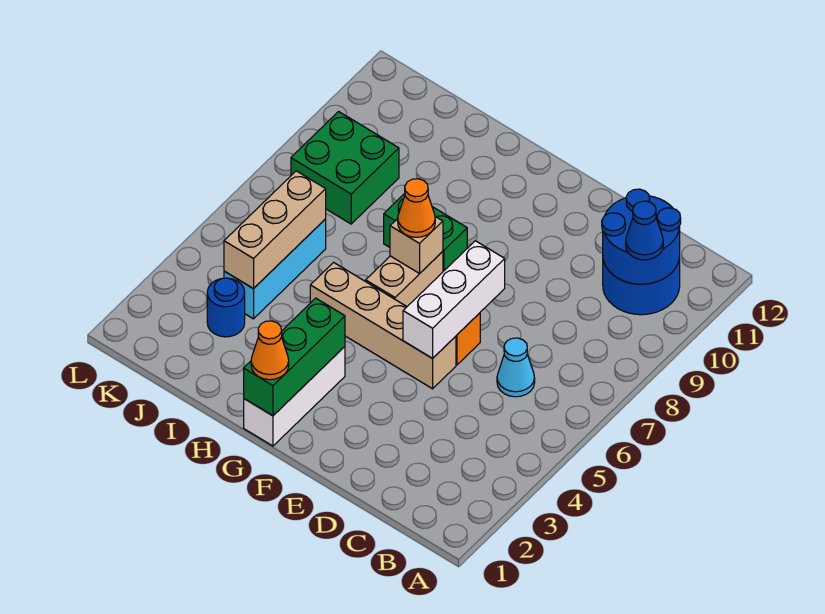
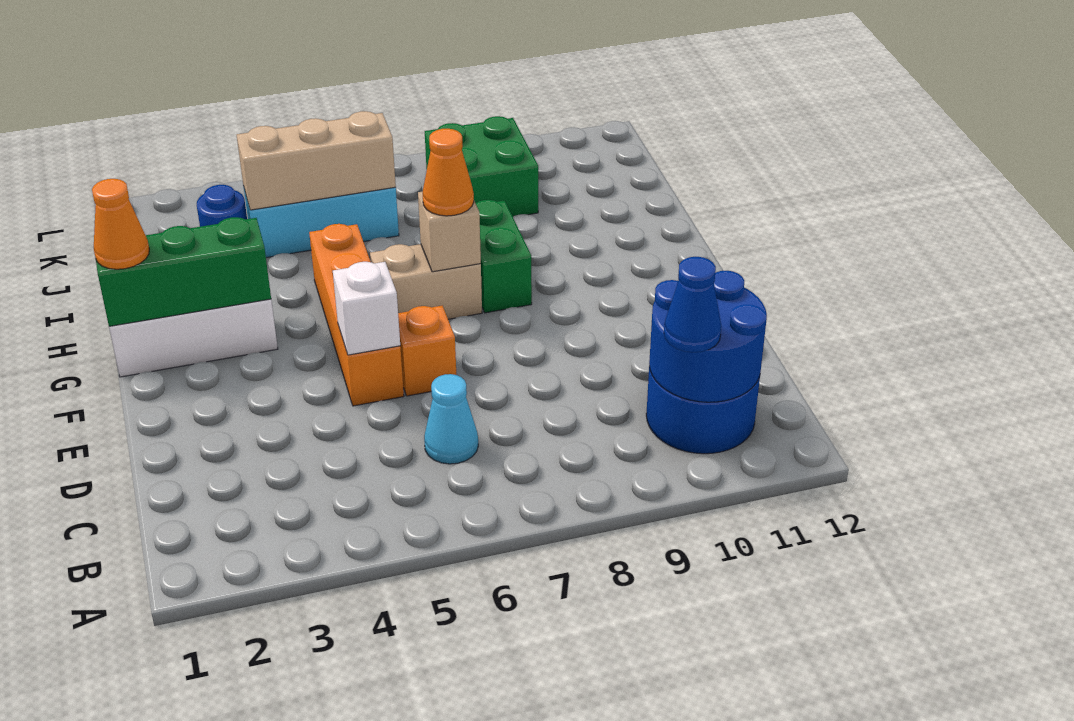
tan 1x4 brick [310,262,456,389] -> orange 1x4 brick [309,224,404,406]
white 1x3 brick [403,241,505,358] -> white 1x1 brick [333,262,400,355]

